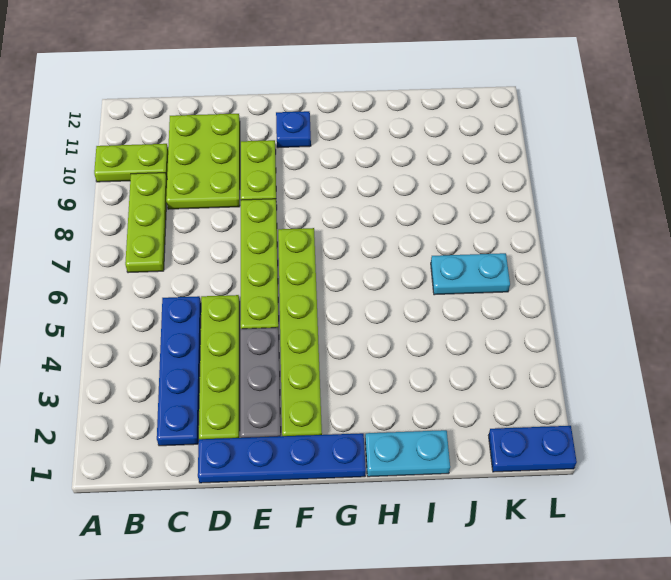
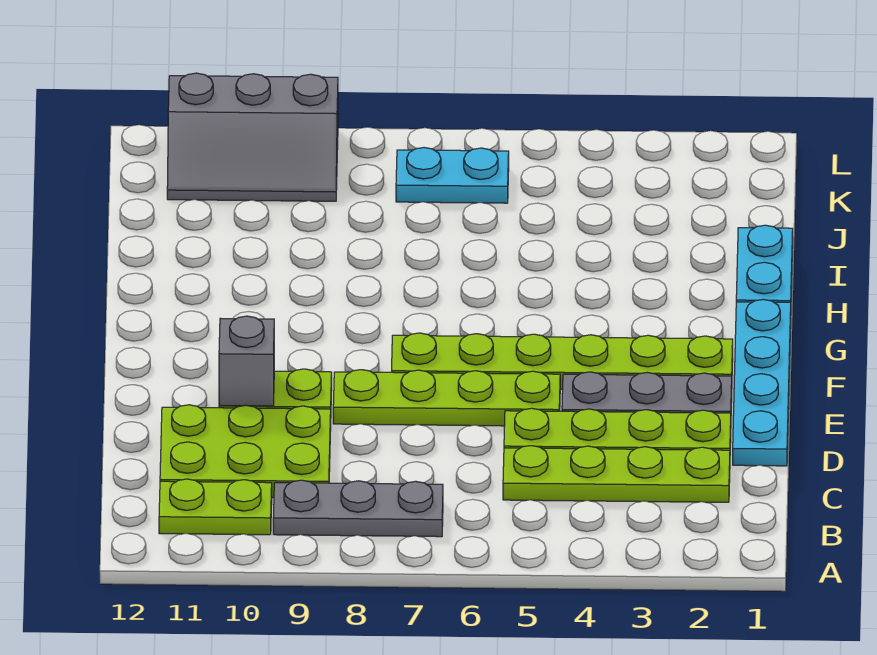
lime 1x2 plate [94,144,168,182] -> lime 1x2 plate turned to [159,479,272,535]
lime 1x3 plate [125,173,167,273] -> grey 1x3 plate [273,480,443,537]
blue 1x4 plate [157,296,201,446] -> lime 1x4 plate [503,446,730,502]
blue 1x4 plate [198,433,366,483] -> cyan 1x4 plate [733,299,791,466]
none -> grey 1x1 brick [219,316,274,406]
blue 1x1 plate [276,111,311,148] -> none
cyan 1x2 plate [431,253,510,295] -> cyan 1x2 plate turned to [396,148,509,203]
blue 1x2 plate [489,426,577,472] -> none
none -> grey 2x3 slope [167,73,338,201]

